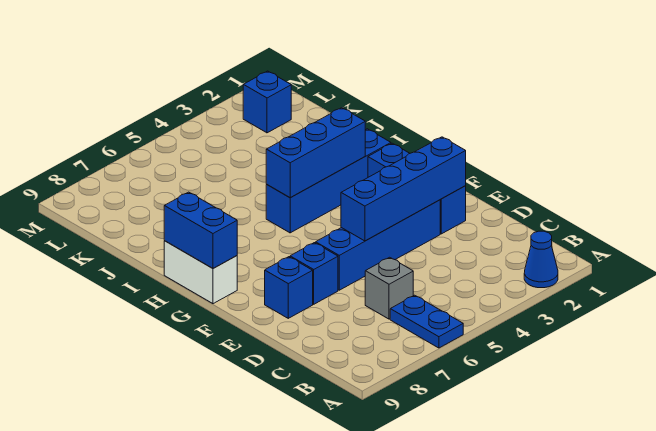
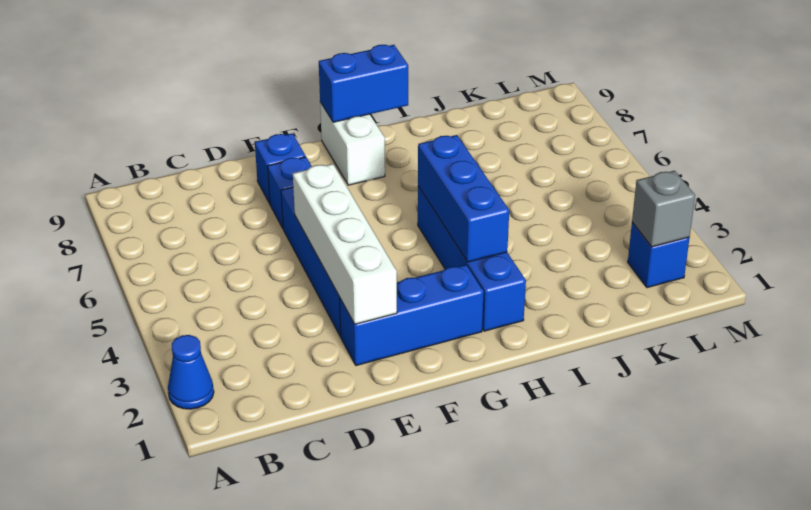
blue 1x2 plate [390,295,463,348] -> none
grey 1x1 brick [365,257,413,319] -> grey 1x1 brick moved to [632,171,695,247]
blue 1x4 brick [341,137,466,241] -> white 1x4 brick [293,164,397,324]
white 1x2 brick [164,241,237,304] -> white 1x2 brick turned to [320,102,385,185]

